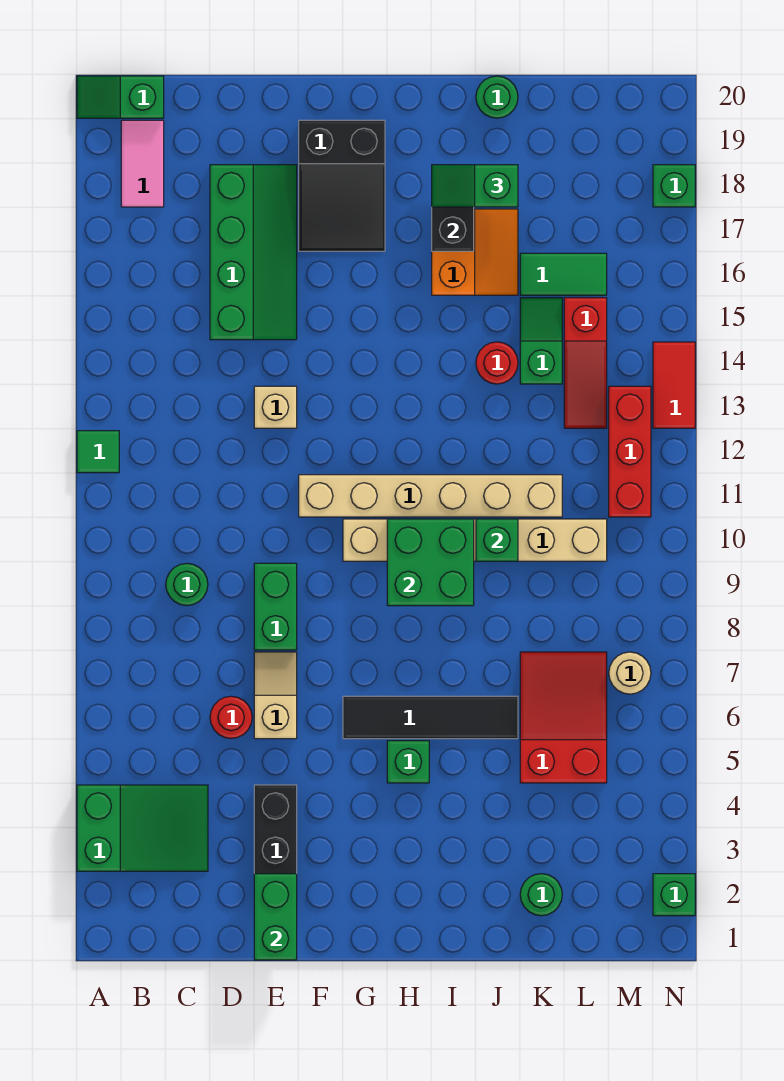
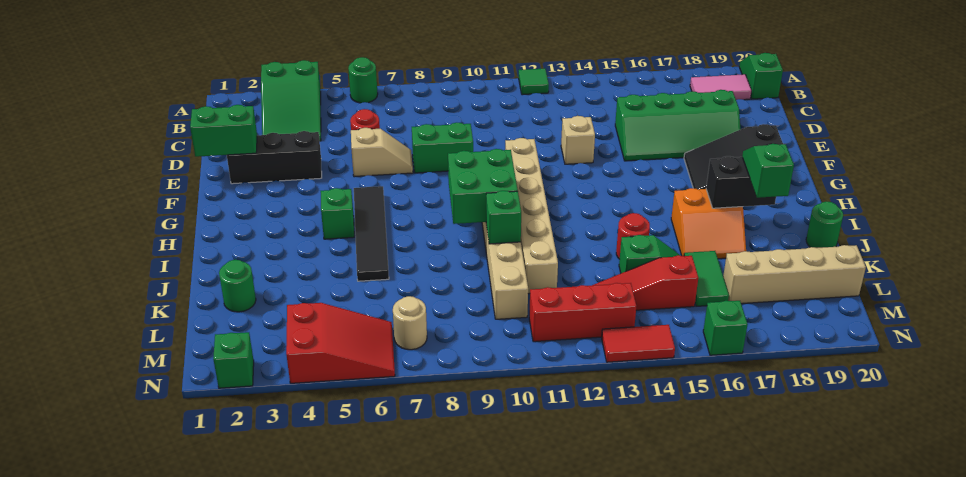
green 1x1 round brick [166,563,208,606] -> green 1x1 round brick moved to [348,57,378,103]
red 2x3 slope [520,652,607,783] -> red 2x3 slope moved to [286,303,395,383]
none -> tan 1x4 brick [723,245,866,304]
green 1x1 brick [653,165,695,207] -> green 1x1 brick moved to [703,301,748,355]

